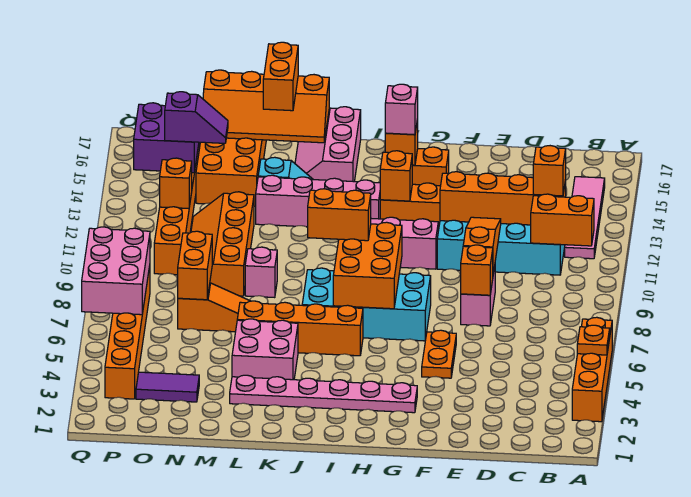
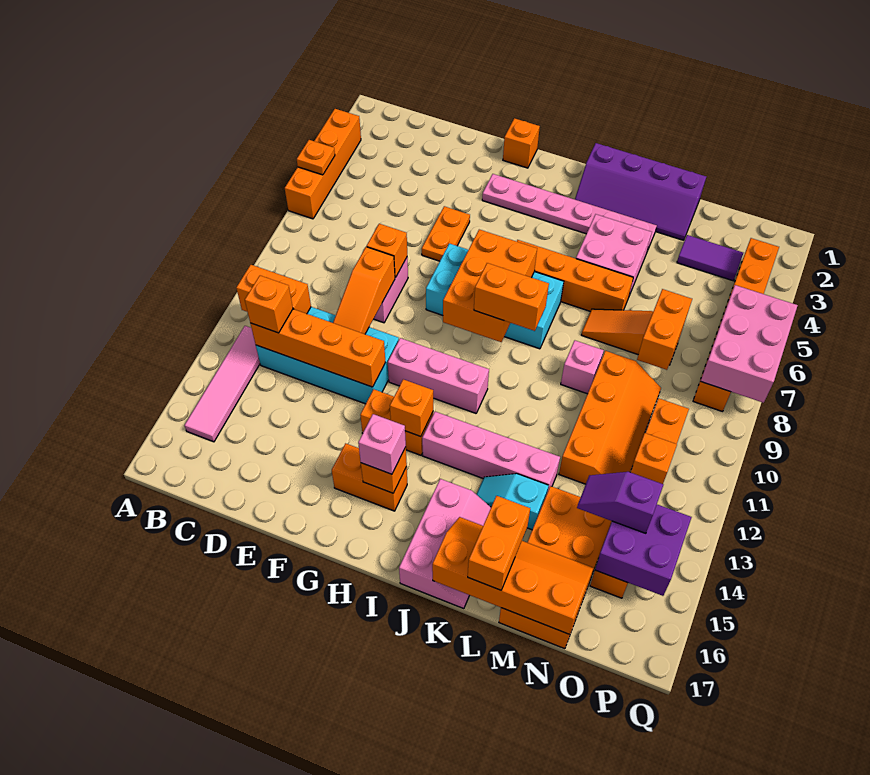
none -> orange 1x1 brick [503,118,540,168]
none -> purple 2x4 slope [575,143,706,240]

